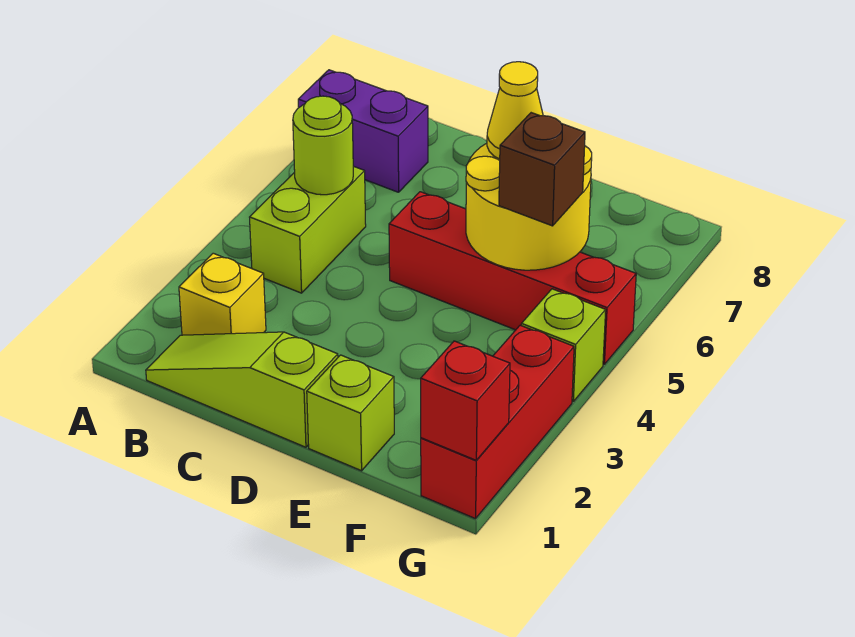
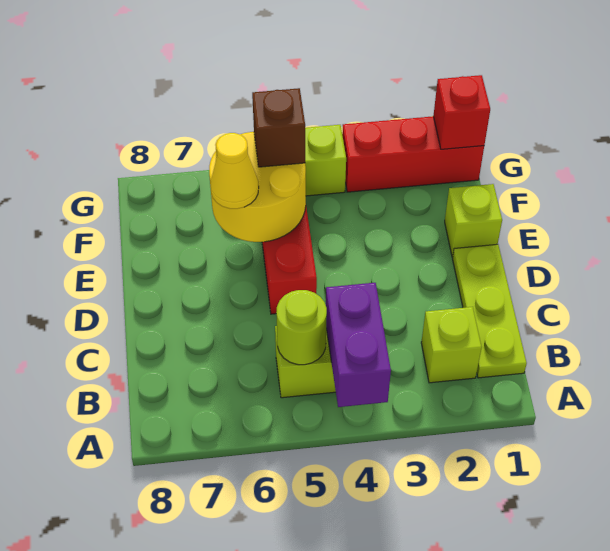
purple 1x2 brick [298,70,428,192] -> purple 1x2 brick moved to [326,283,391,407]
lime 1x3 slope [146,332,338,447] -> lime 1x3 plate [453,244,527,378]
yellow 1x1 brick [179,253,266,335] -> lime 1x1 brick [421,307,482,383]

